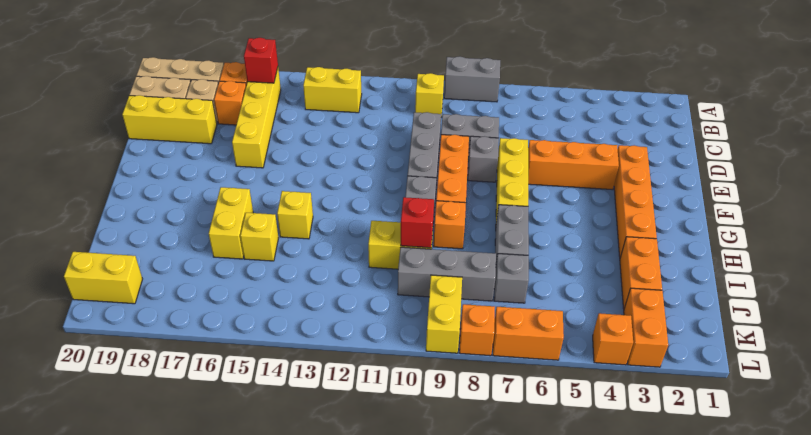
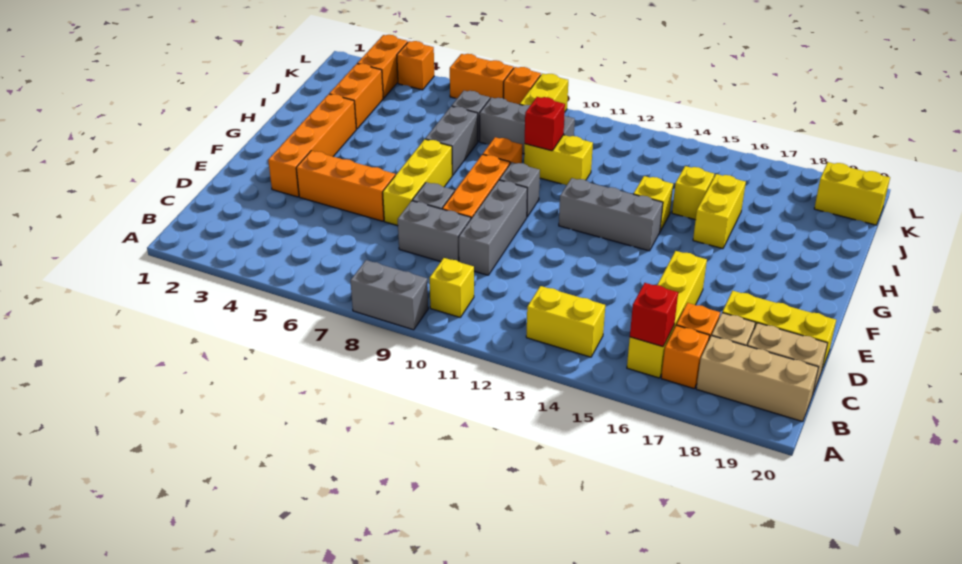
none -> grey 1x3 brick [559,178,663,251]

